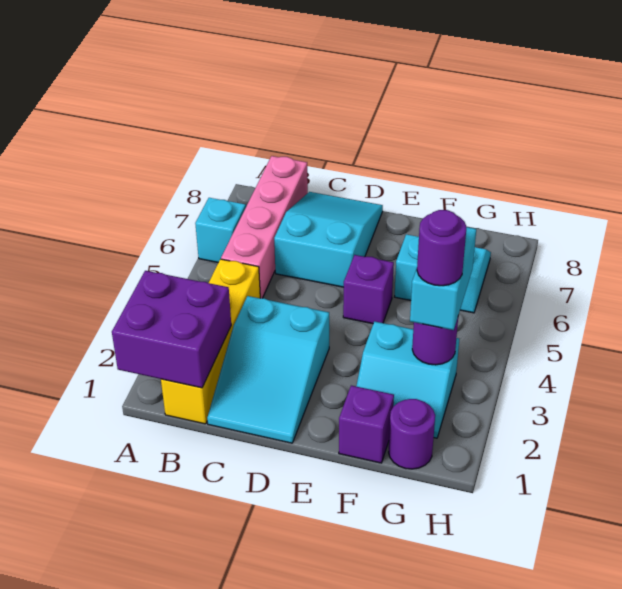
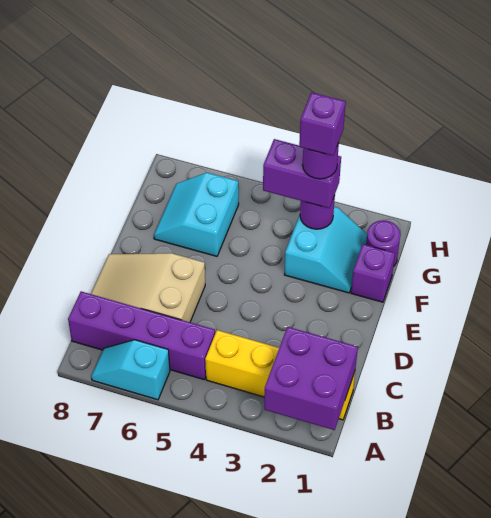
pink 1x4 brick [221,156,308,298] -> purple 1x4 brick [68,291,215,380]
cyan 2x3 slope [207,296,329,443] -> none
cyan 2x3 slope [274,192,383,287] -> tan 2x3 slope [91,253,205,322]
purple 1x1 brick [343,255,394,324] -> purple 1x1 brick moved to [299,92,346,156]
cyan 1x2 brick [410,227,476,330] -> purple 1x2 brick [263,139,341,208]

